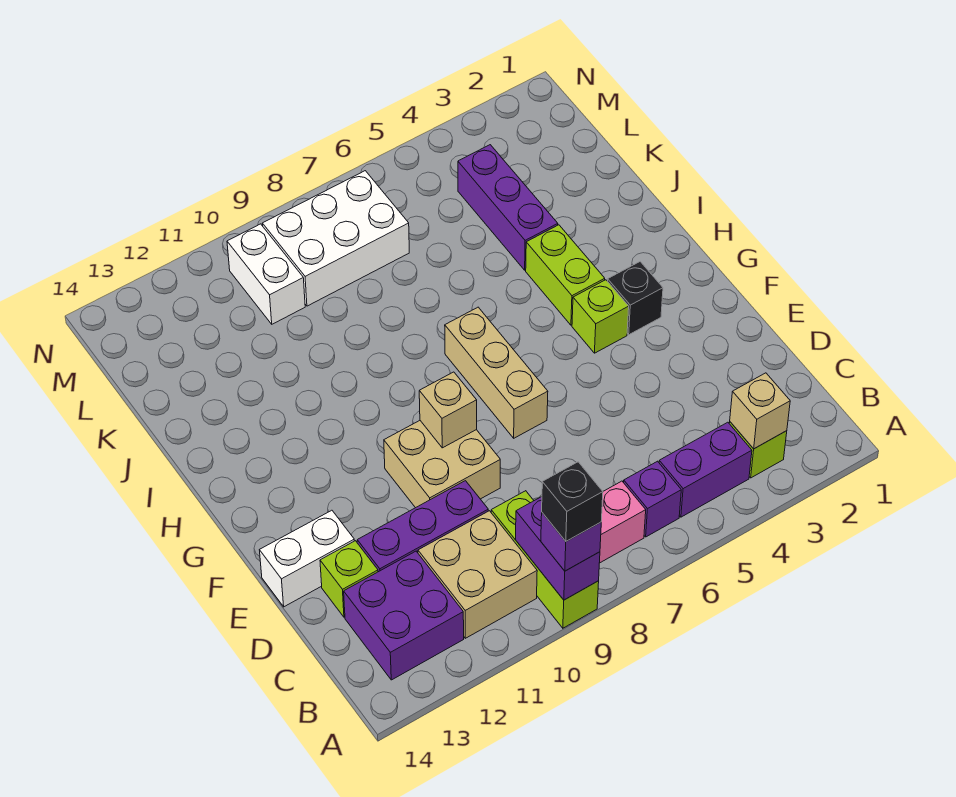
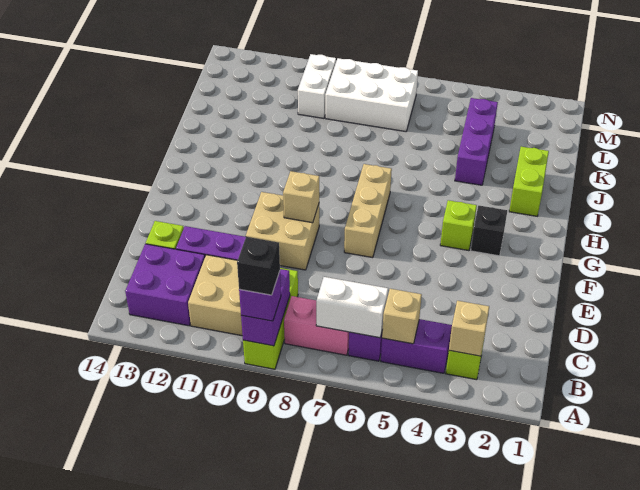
none -> tan 1x1 brick [382,289,422,344]
white 1x2 brick [260,510,354,607] -> white 1x2 brick moved to [316,277,388,338]
lime 1x2 brick [526,225,605,325] -> lime 1x2 brick moved to [509,147,549,216]

